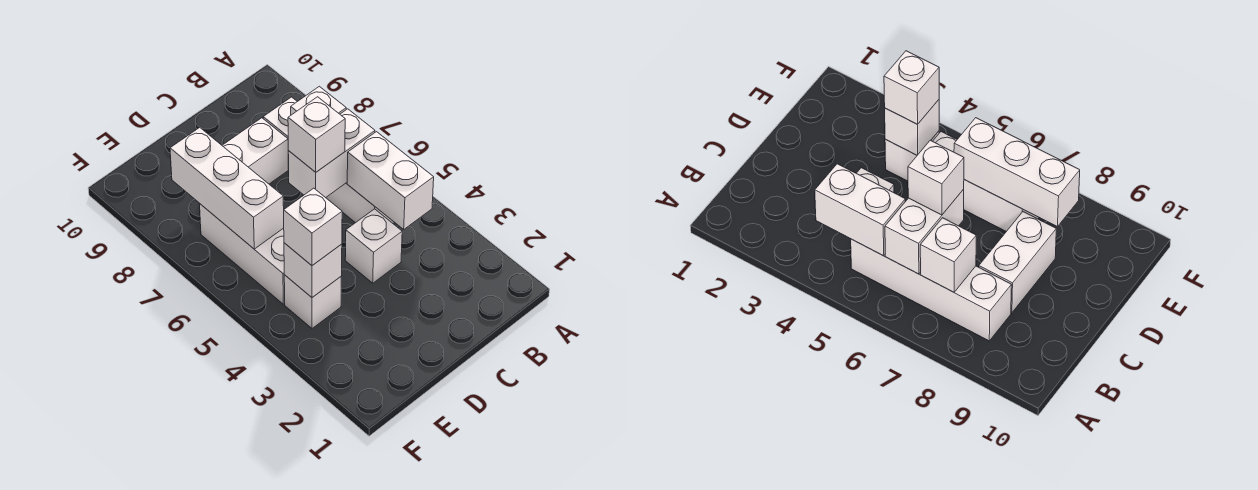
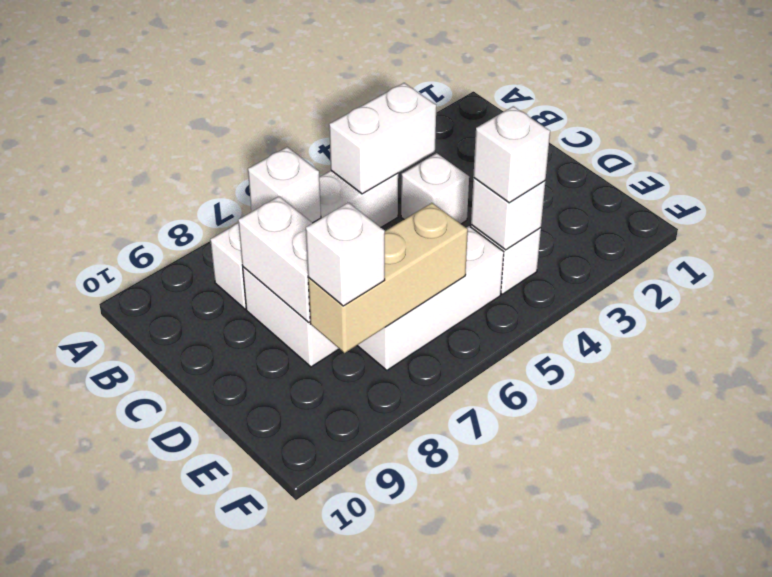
white 1x2 brick [288,109,375,198] -> white 1x2 brick moved to [238,196,312,322]
white 1x1 brick [288,97,345,172] -> white 1x1 brick moved to [306,203,385,306]
white 1x3 brick [170,128,284,249] -> tan 1x3 brick [308,203,468,353]

